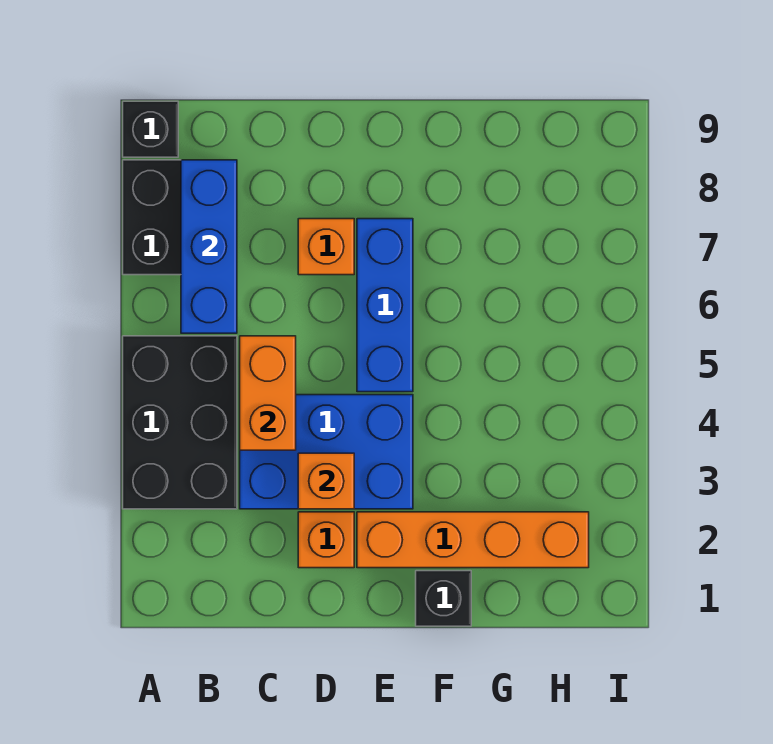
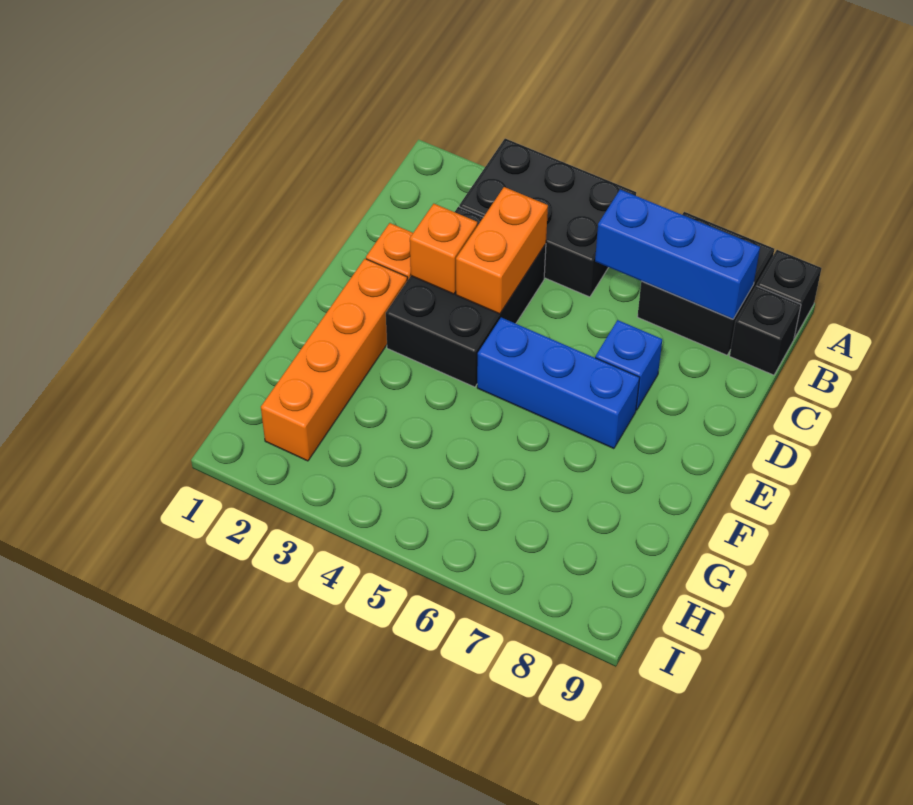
blue 2x3 brick [240,395,413,509] -> black 2x3 brick [386,207,546,387]
orange 1x2 brick [240,336,296,450] -> orange 1x2 brick turned to [456,187,548,314]
orange 1x1 brick [298,219,354,275] -> blue 1x1 brick [595,320,662,410]
black 1x1 brick [416,571,471,626] -> black 1x1 brick moved to [730,286,801,375]

